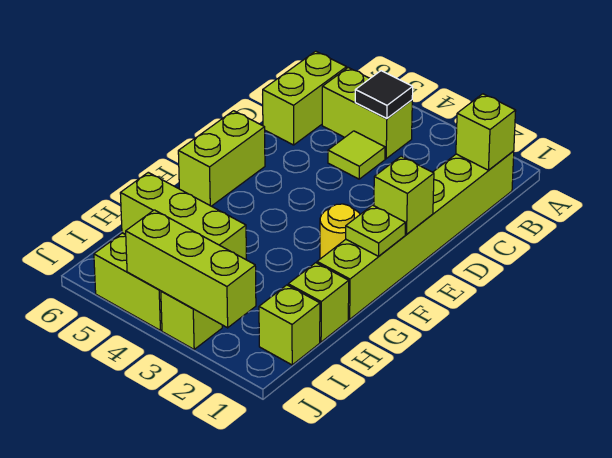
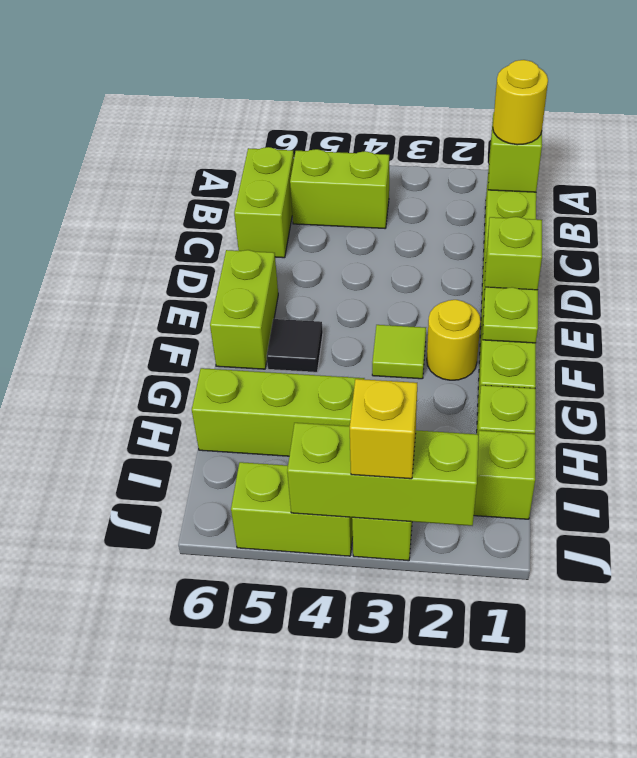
none -> yellow 1x1 round brick [493,60,548,145]
black 1x1 tile [355,71,413,118] -> black 1x1 tile moved to [267,319,323,372]
lime 1x1 tile [328,131,385,179] -> lime 1x1 tile moved to [372,325,426,379]
none -> yellow 1x1 brick [350,379,417,479]

